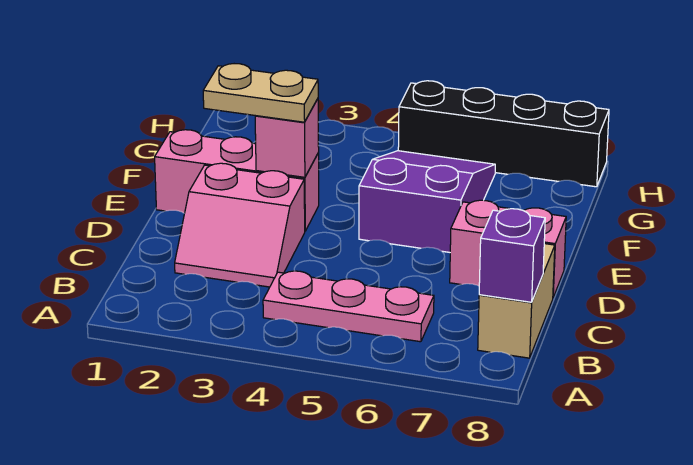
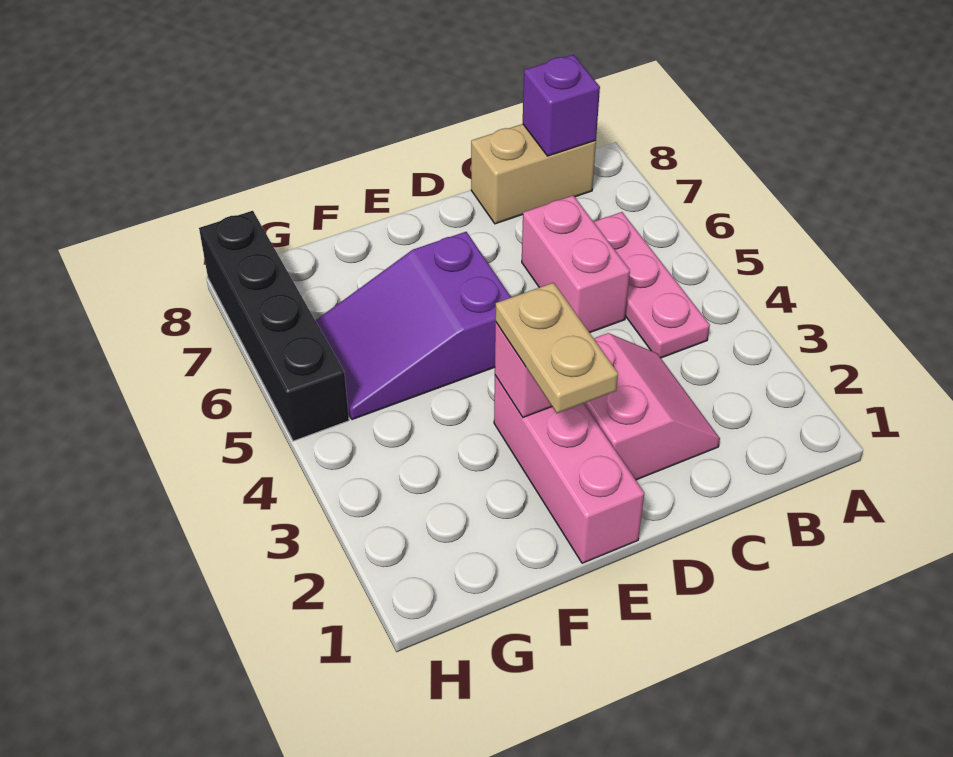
pink 1x2 brick [450,200,566,297] -> pink 1x2 brick moved to [522,195,630,333]

